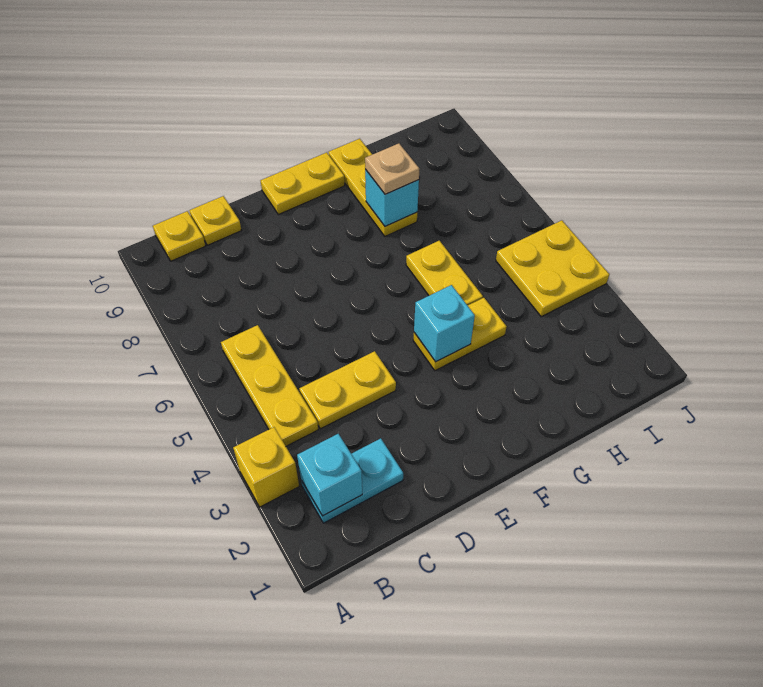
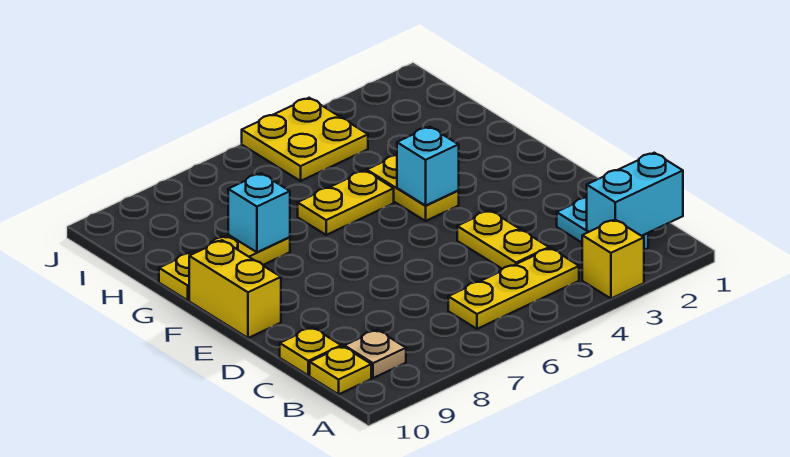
cyan 1x1 brick [297,434,362,516] -> cyan 1x2 brick [587,153,683,236]
yellow 1x2 plate [261,153,345,215] -> yellow 1x2 brick [189,240,281,338]
tan 1x1 plate [365,143,419,194] -> tan 1x1 plate moved to [344,330,406,378]

